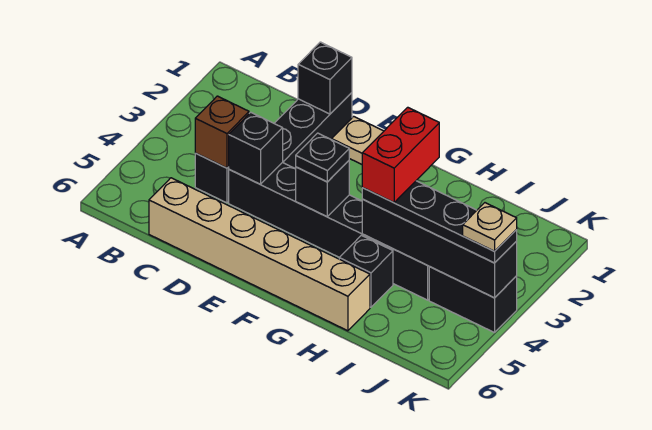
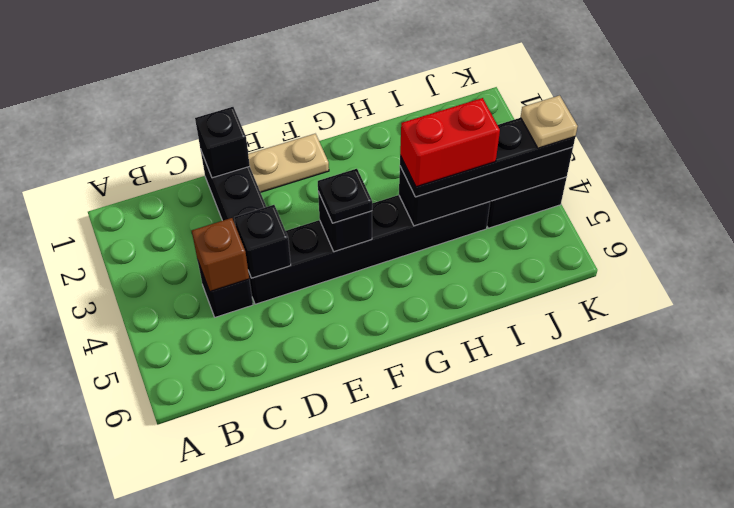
tan 1x6 brick [149,178,370,331] -> none
red 1x2 brick [362,107,439,203] -> red 1x2 brick turned to [400,98,500,187]
black 1x1 brick [339,235,393,307] -> none

